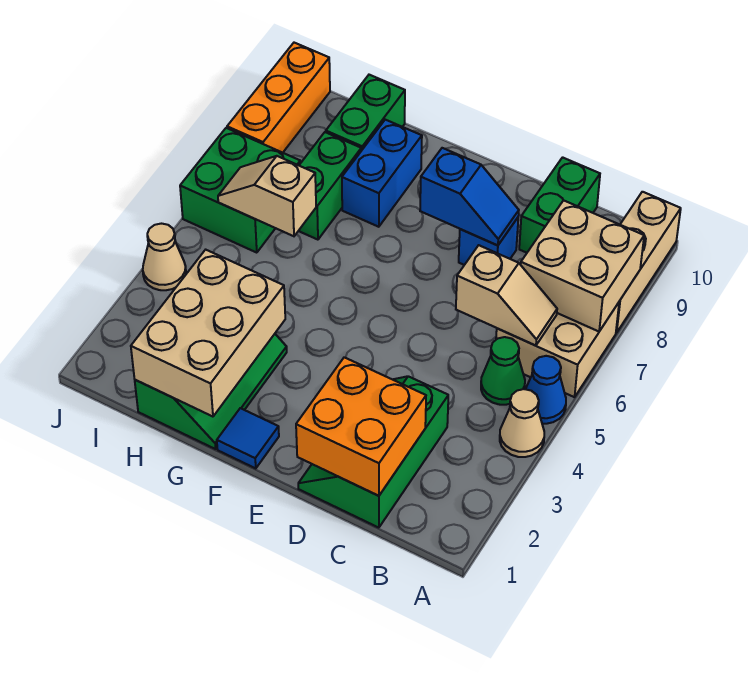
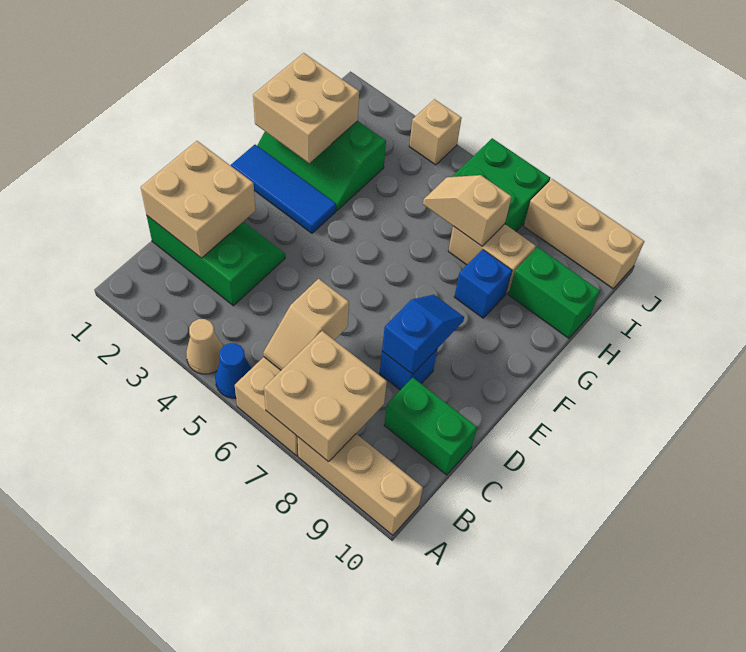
green 1x1 cone [481,337,525,405] -> none
orange 2x2 brick [296,357,426,496] -> tan 2x2 brick [141,141,255,258]
blue 1x2 slope [420,148,519,245] -> blue 1x2 slope turned to [382,295,464,374]
blue 1x1 tile [217,408,279,469] -> blue 1x3 tile [231,145,336,233]
tan 2x3 brick [131,250,285,417] -> tan 2x2 brick [253,53,359,163]
blue 1x2 brick [342,120,422,227] -> blue 1x1 brick [454,249,512,318]
tan 1x2 slope [218,156,316,236] -> tan 1x2 slope turned to [423,175,512,246]
green 1x2 brick [299,132,361,240] -> tan 1x2 brick [448,224,536,294]
tan 1x1 cone [143,224,186,290] -> tan 1x1 brick [409,99,462,165]
orange 1x3 brick [227,43,330,153] -> tan 1x3 brick [524,179,644,289]

